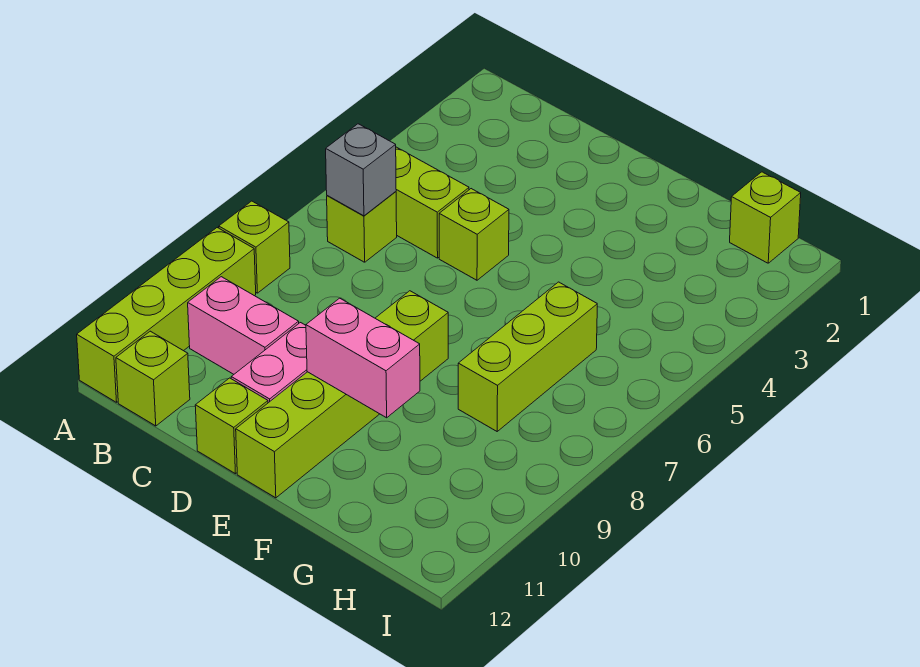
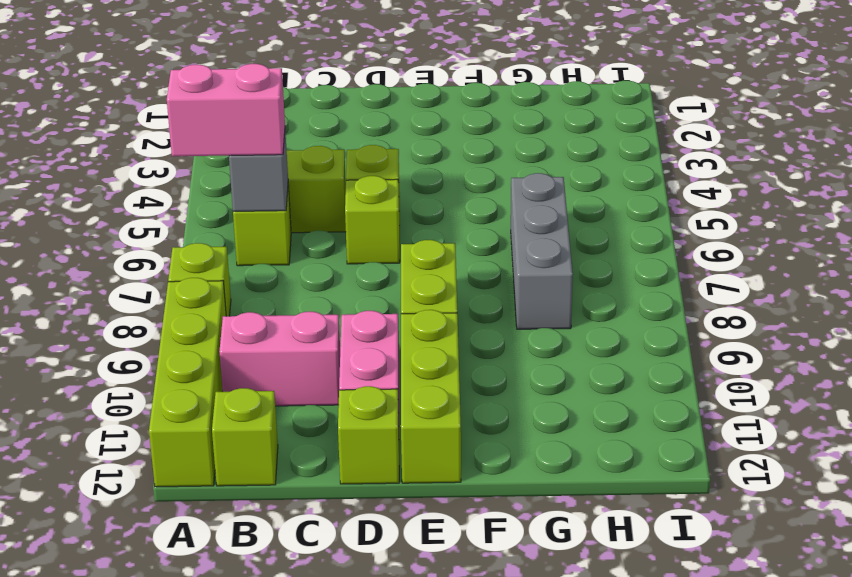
pink 1x2 brick [306,298,420,418] -> pink 1x2 brick moved to [167,64,285,156]
lime 1x3 brick [458,282,597,431] -> grey 1x3 brick [511,173,573,329]
lime 1x1 brick [730,172,801,263] -> lime 1x1 brick moved to [345,176,400,264]

